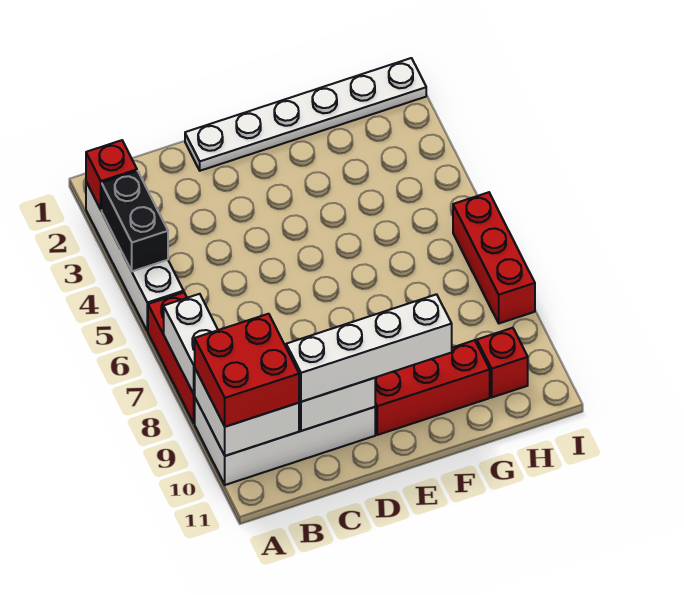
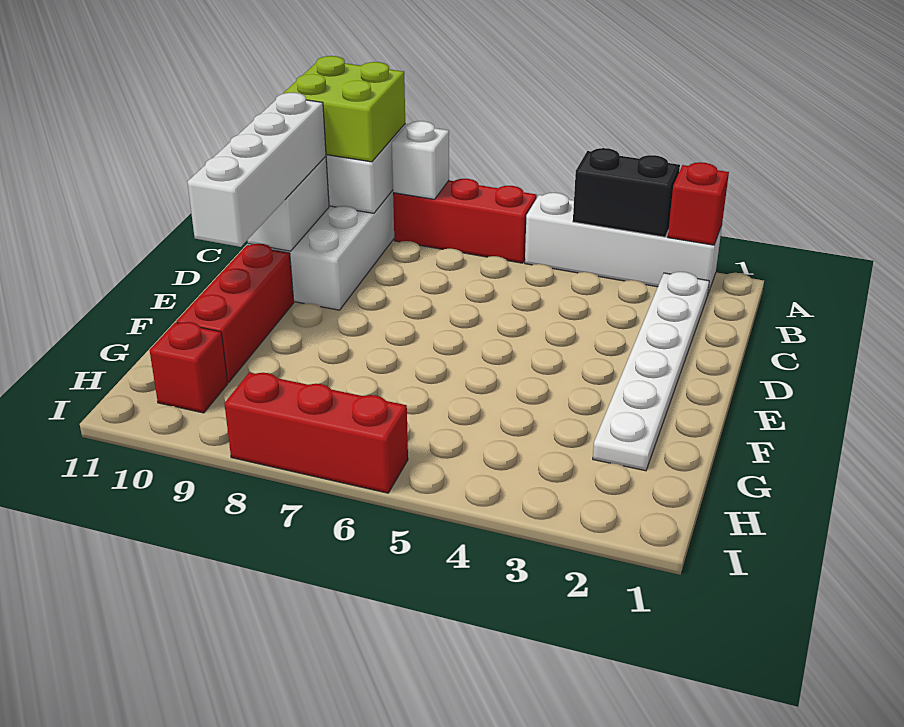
white 1x2 brick [164,294,218,394] -> white 1x1 brick [392,121,449,199]
red 2x2 brick [195,314,299,427] -> lime 2x2 brick [283,56,405,162]
white 1x6 plate [185,58,426,171] -> white 1x6 plate moved to [593,272,709,471]

